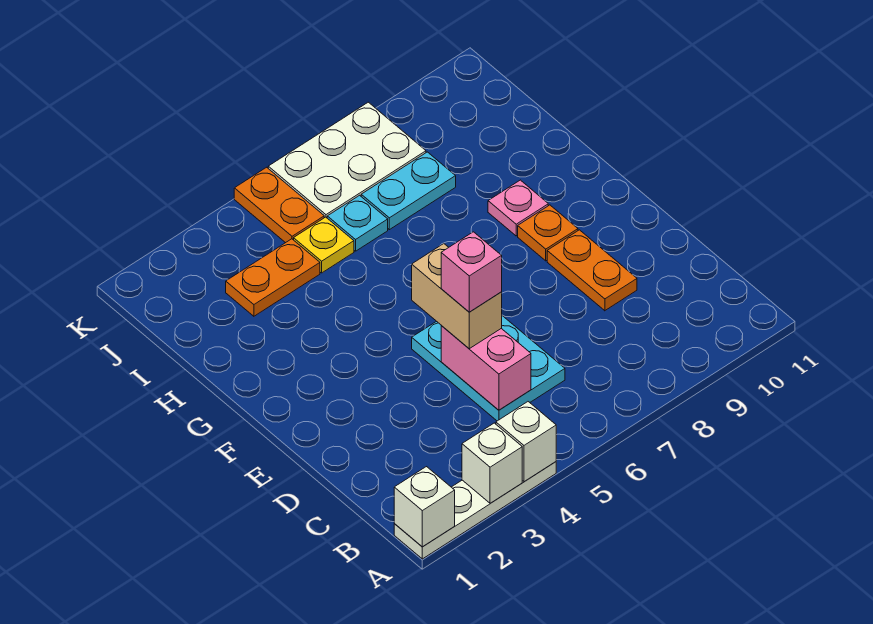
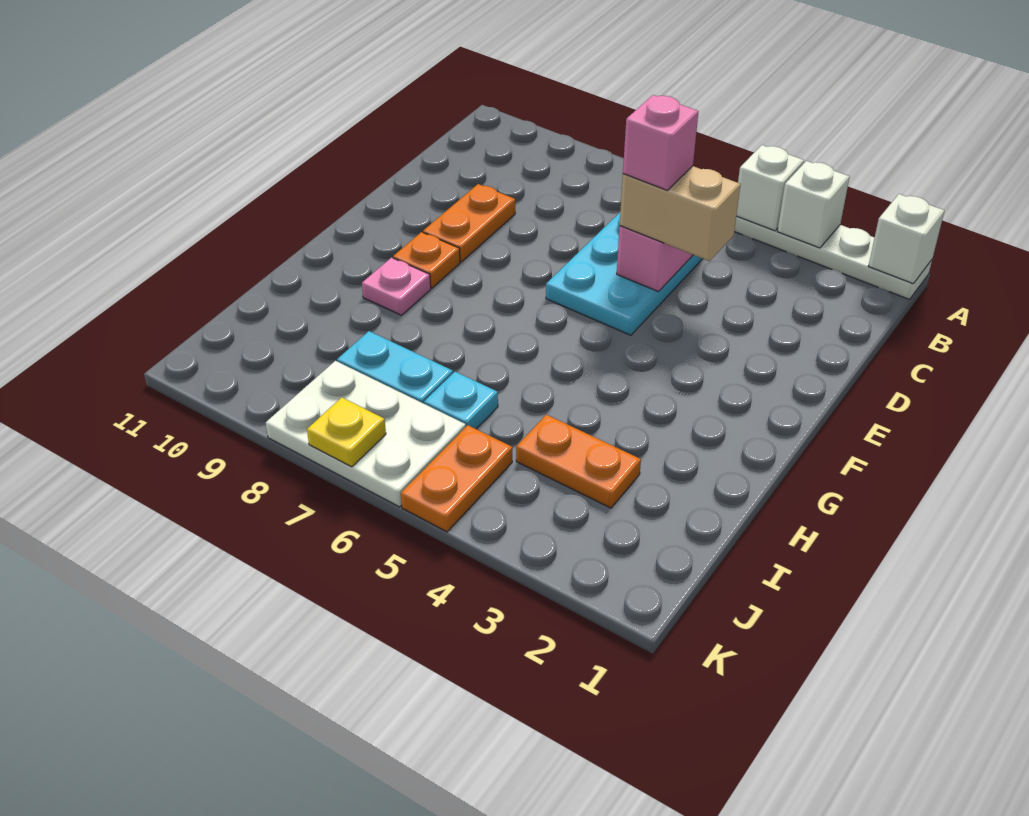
tan 1x2 brick [412,244,502,349] -> tan 1x2 brick turned to [620,166,741,261]
yellow 1x1 plate [294,217,354,273] -> yellow 1x1 plate moved to [307,397,386,467]

